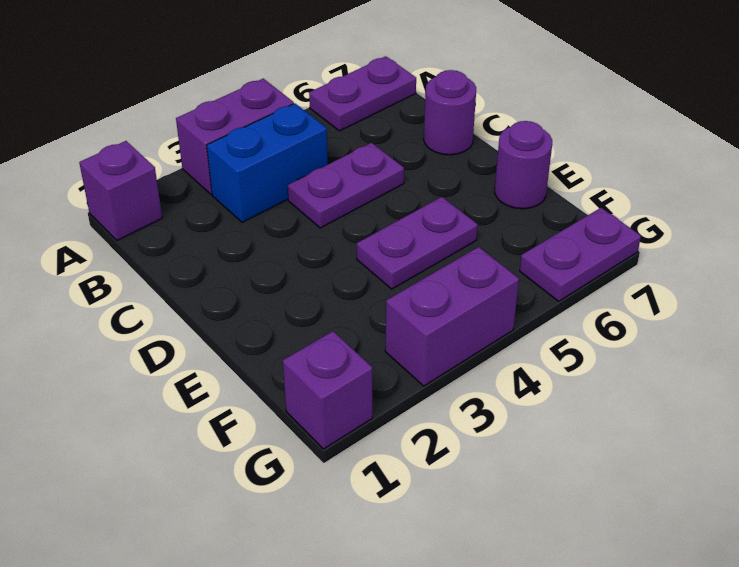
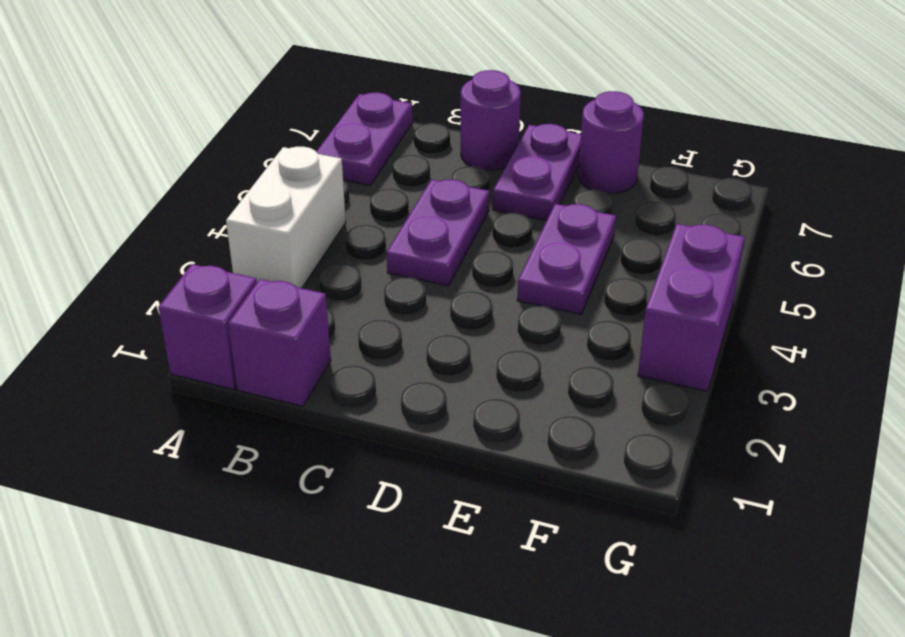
purple 1x2 brick [176,78,294,194] -> white 1x2 brick [226,147,346,288]
blue 1x2 brick [207,103,328,222] -> none
purple 1x1 brick [283,331,372,449] -> purple 1x1 brick moved to [228,279,331,406]
purple 1x2 plate [520,208,641,301] -> purple 1x2 plate moved to [493,124,581,221]

